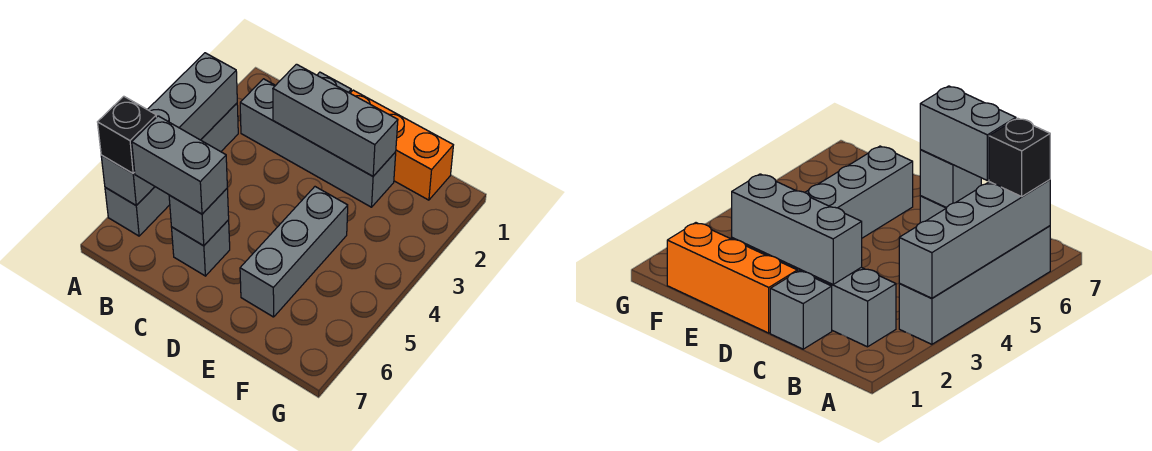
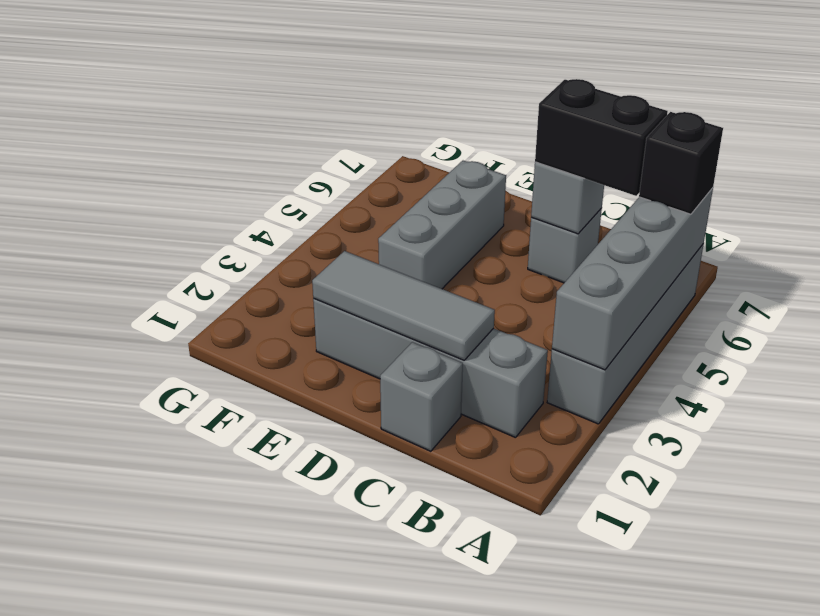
grey 1x2 brick [132,116,227,214] -> black 1x2 brick [535,79,668,196]
grey 1x3 brick [273,64,398,176] -> grey 1x3 tile [312,251,495,360]
orange 1x3 brick [350,90,453,200] -> none

